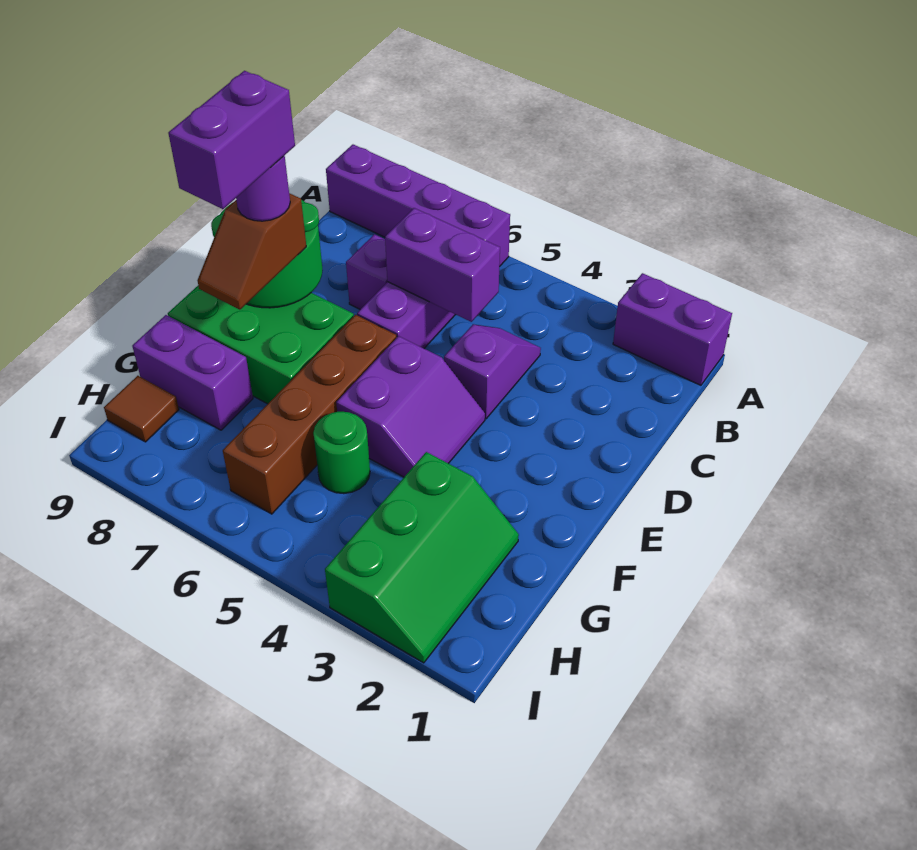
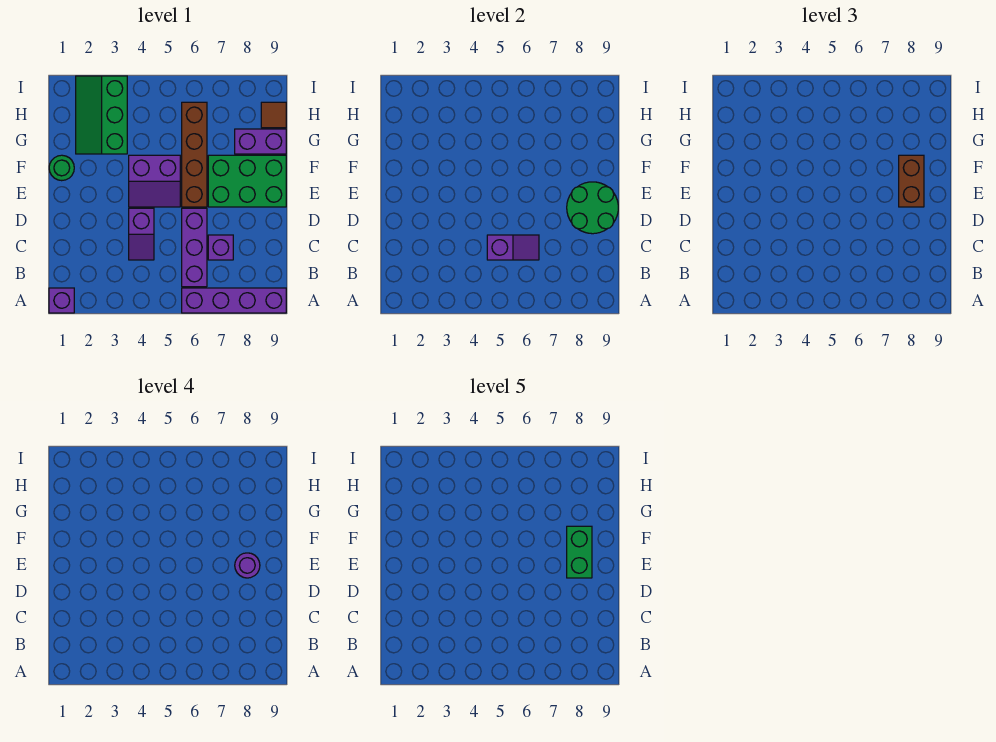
purple 1x2 brick [613,273,732,385] -> purple 1x1 brick [49,288,74,313]
purple 1x2 brick [385,208,500,322] -> purple 1x2 slope [487,235,539,260]
purple 2x2 slope [336,336,485,477] -> purple 2x2 slope turned to [129,155,180,207]
brown 1x2 slope [198,193,306,310] -> brown 1x2 brick [899,155,924,207]
purple 1x2 brick [168,71,295,209] -> green 1x2 brick [567,526,592,578]
green 1x1 round brick [313,412,370,494] -> green 1x1 round brick moved to [49,155,74,181]

